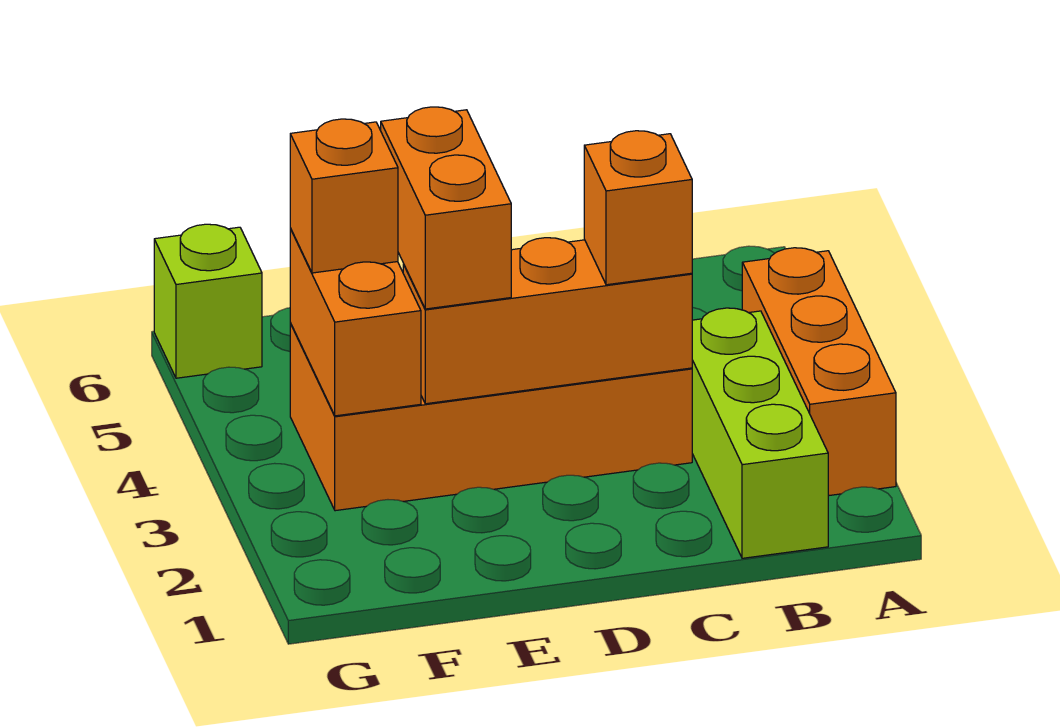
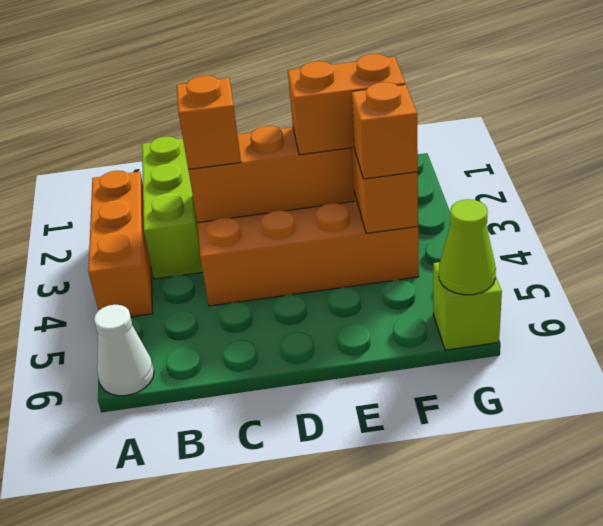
none -> white 1x1 cone [94,305,154,396]
orange 1x2 brick [381,107,511,309] -> orange 1x2 brick turned to [288,54,405,155]
none -> lime 1x1 cone [439,199,496,295]

